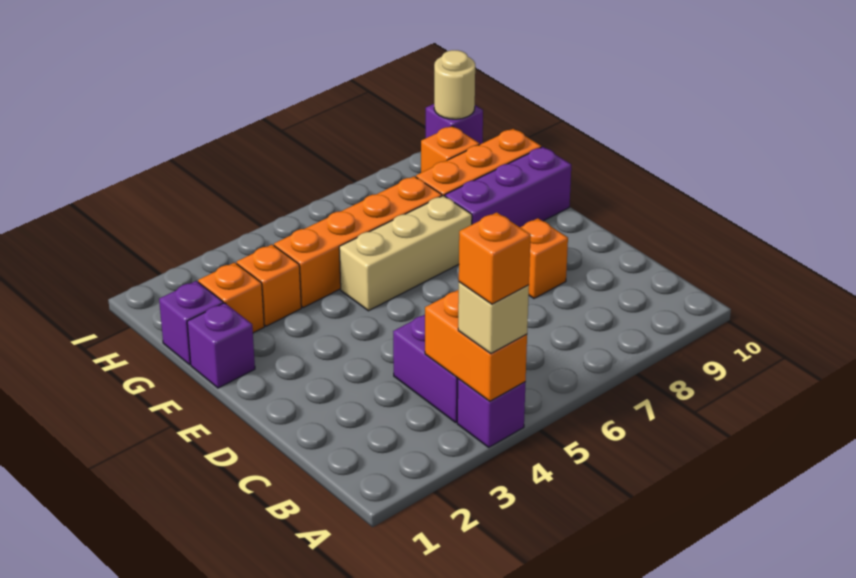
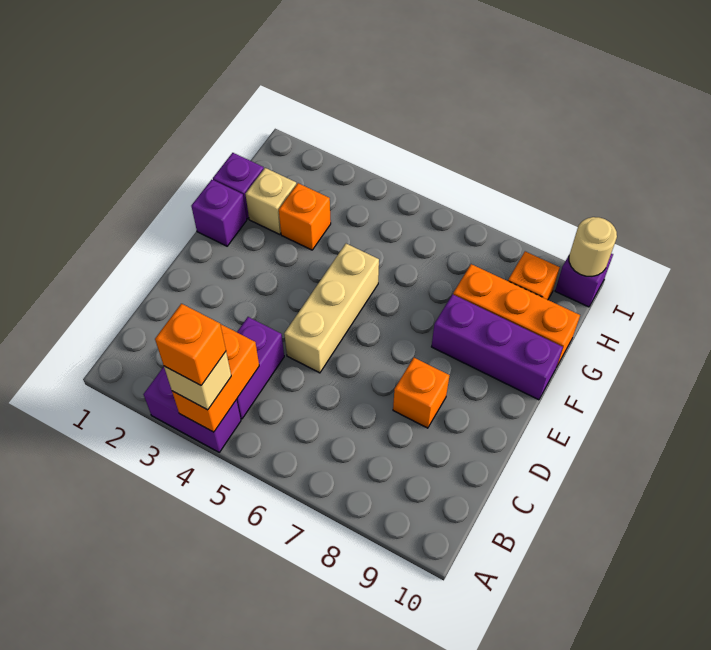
purple 1x1 brick [457,379,526,447] -> purple 1x2 brick [144,367,241,452]
tan 1x3 brick [339,195,472,311] -> tan 1x3 brick turned to [284,244,379,373]
orange 1x1 brick [198,262,264,333] -> tan 1x1 brick [246,168,296,234]
orange 1x4 brick [274,176,442,308] -> none

